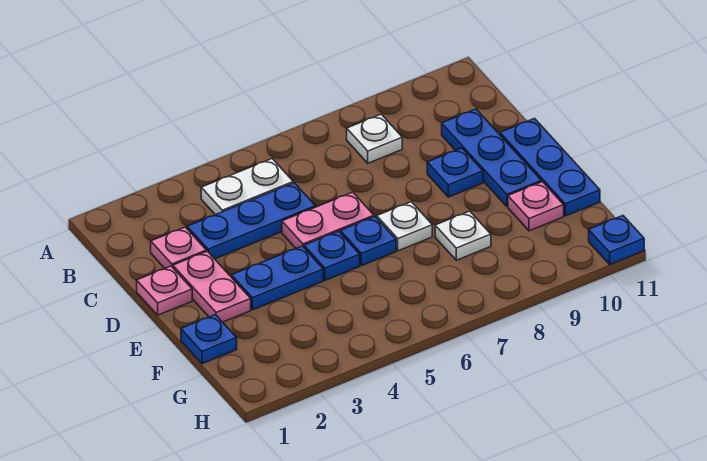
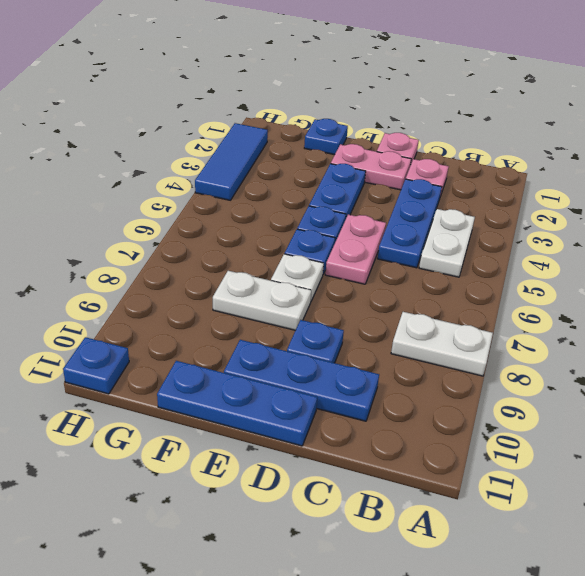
white 1x1 plate [347,114,402,163] -> white 1x2 plate [391,312,493,376]
white 1x1 plate [435,211,491,260] -> white 1x2 plate [213,271,311,330]
pink 1x1 plate [508,182,564,231] -> none
none -> blue 1x3 tile [195,123,268,200]

